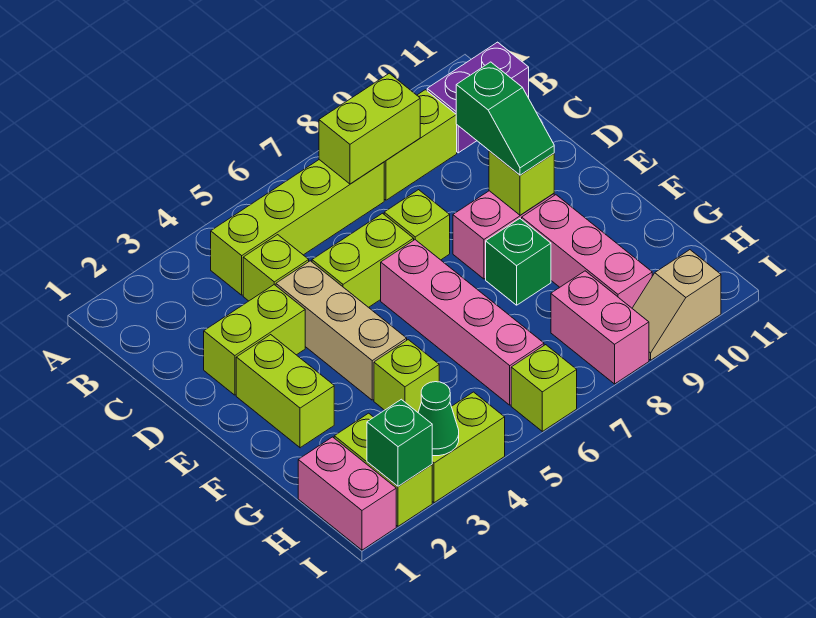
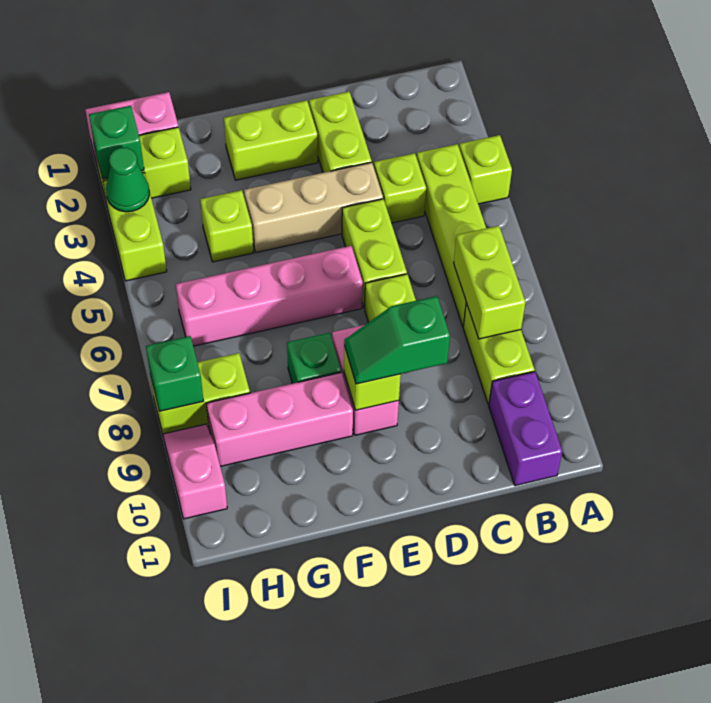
pink 1x2 brick [551,271,649,384] -> lime 1x2 brick [150,353,250,434]
lime 1x1 brick [511,345,577,431] -> lime 1x1 brick moved to [459,135,512,204]
none -> green 1x1 brick [146,336,203,411]
tan 1x2 slope [632,250,721,360] -> pink 1x2 slope [163,424,227,519]

